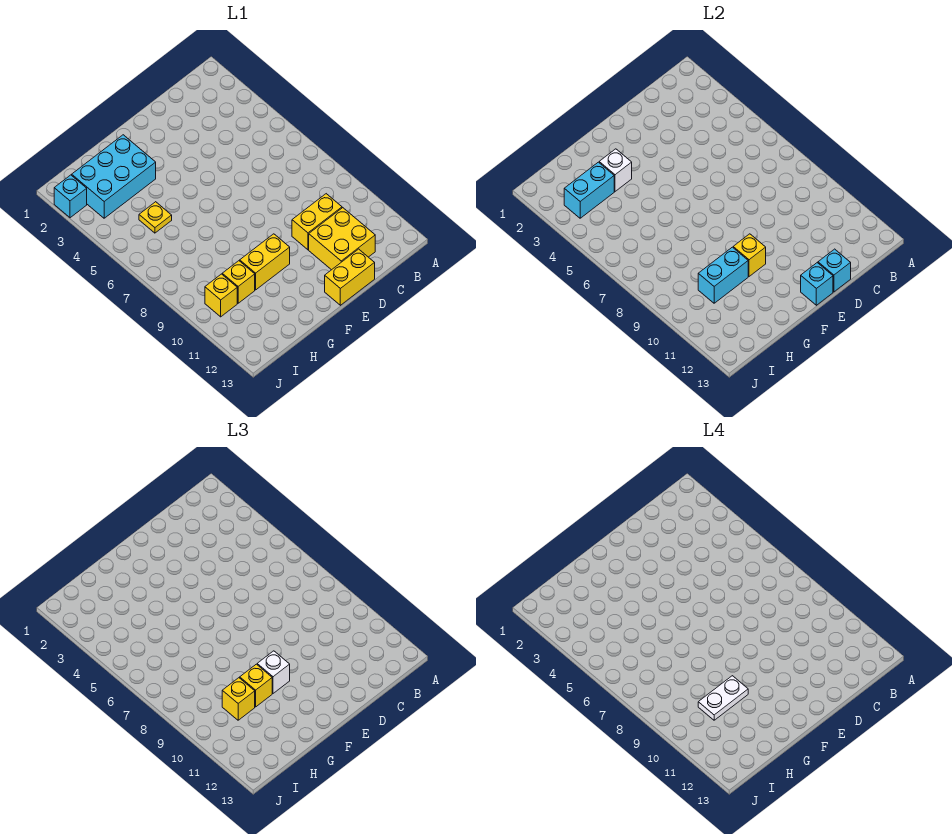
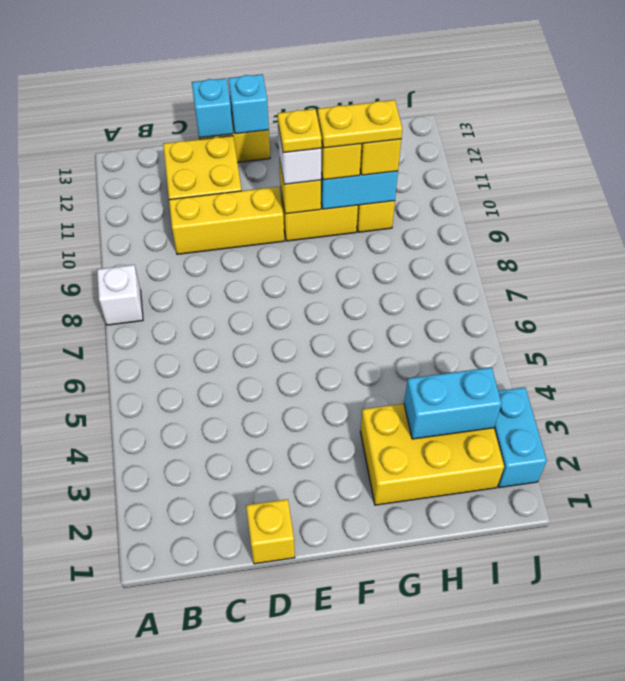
yellow 1x2 brick [292,194,342,250] -> yellow 1x3 brick [169,187,284,254]
cyan 2x3 brick [72,135,156,218] -> yellow 2x3 brick [360,404,504,505]
white 1x1 brick [599,149,632,191] -> white 1x1 brick moved to [97,265,143,325]
white 1x2 plate [698,676,748,720] -> yellow 1x2 plate [318,100,402,148]
yellow 1x1 plate [139,202,172,233] -> yellow 1x1 plate moved to [278,109,322,153]
yellow 1x1 brick [205,274,237,317] -> yellow 1x1 brick moved to [246,499,295,564]
cyan 1x1 brick [54,175,87,218] -> cyan 1x2 brick [494,387,547,488]

